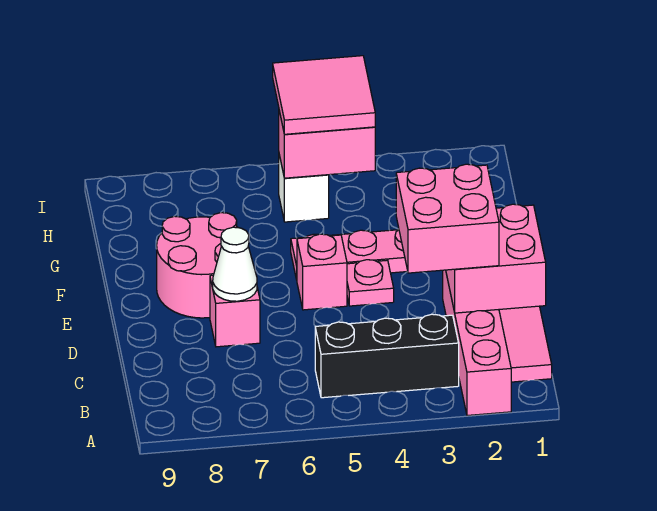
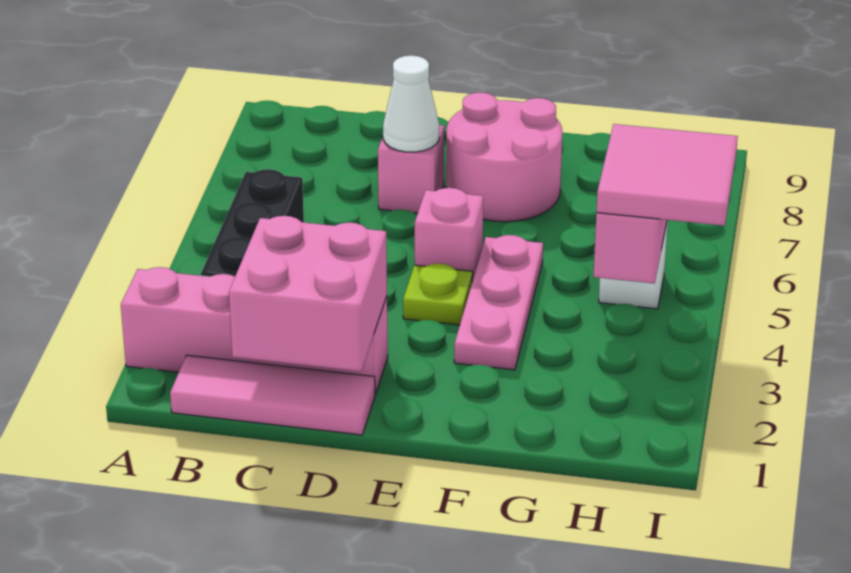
pink 2x2 brick [396,164,499,273] -> none
pink 1x1 plate [347,260,394,306] -> lime 1x1 plate [403,263,473,325]

